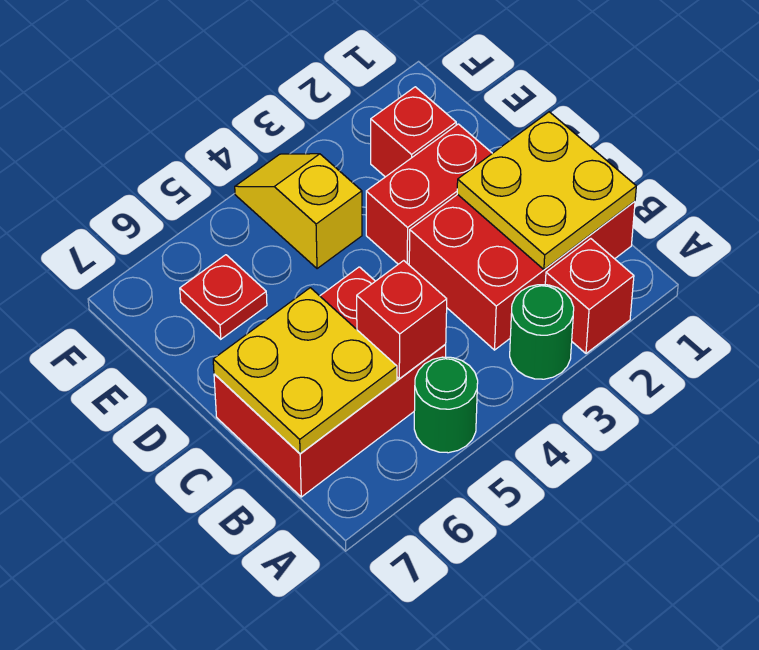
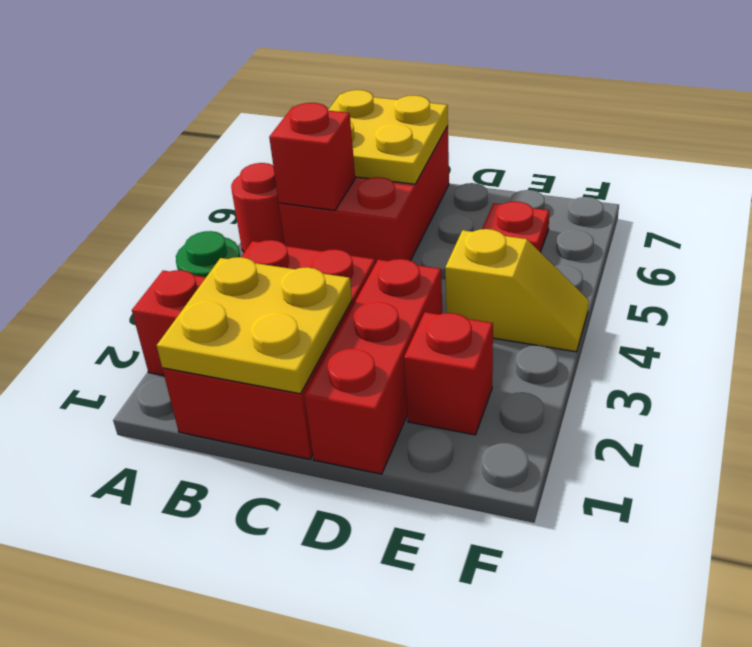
green 1x1 round brick [414,357,478,453] -> red 1x1 round brick [231,163,285,252]
red 1x2 brick [366,124,492,265] -> red 1x3 brick [304,259,442,474]

